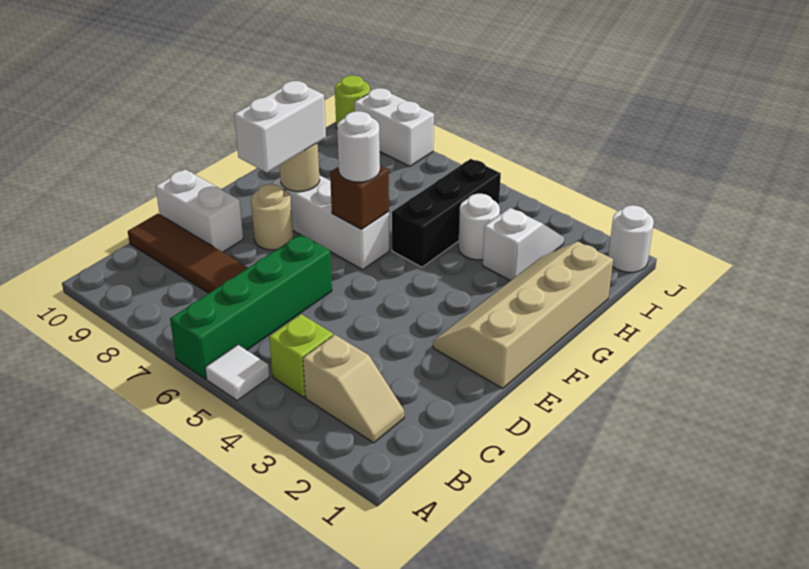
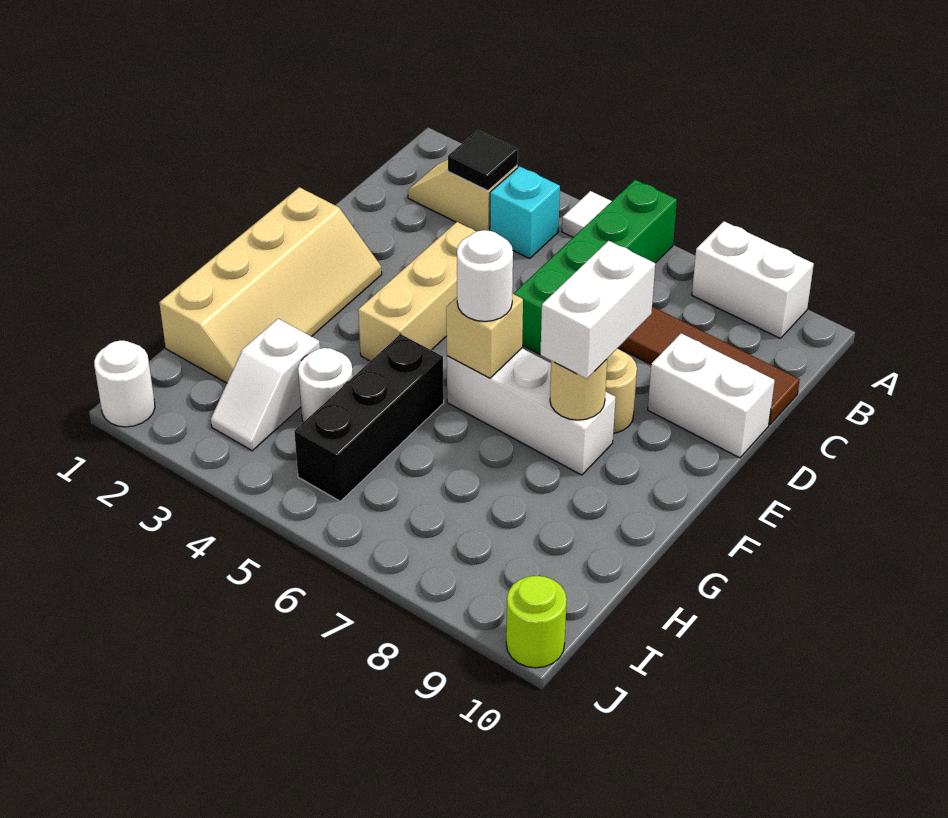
none -> black 1x1 tile [448,130,518,191]
lime 1x1 brick [269,314,333,397] -> cyan 1x1 brick [490,166,560,259]
none -> tan 1x3 brick [358,222,476,361]
brown 1x1 brick [330,166,389,230] -> tan 1x1 brick [446,294,523,378]
white 1x2 brick [355,88,434,166] -> white 1x2 brick moved to [692,221,814,338]

